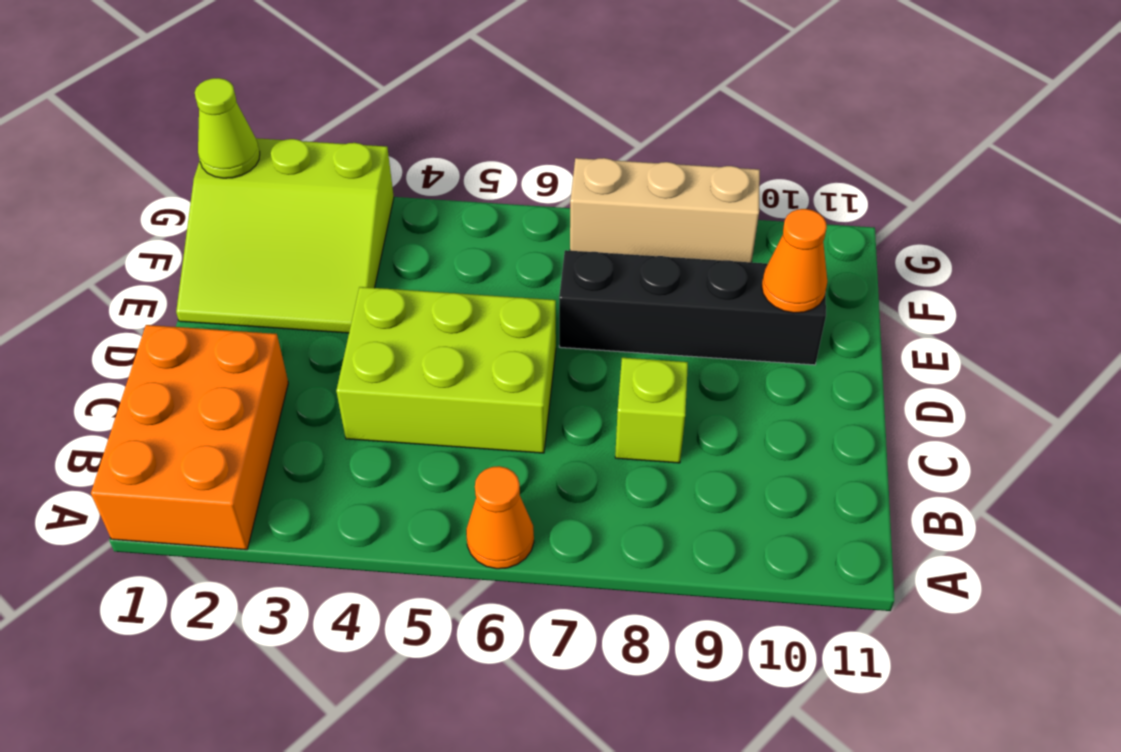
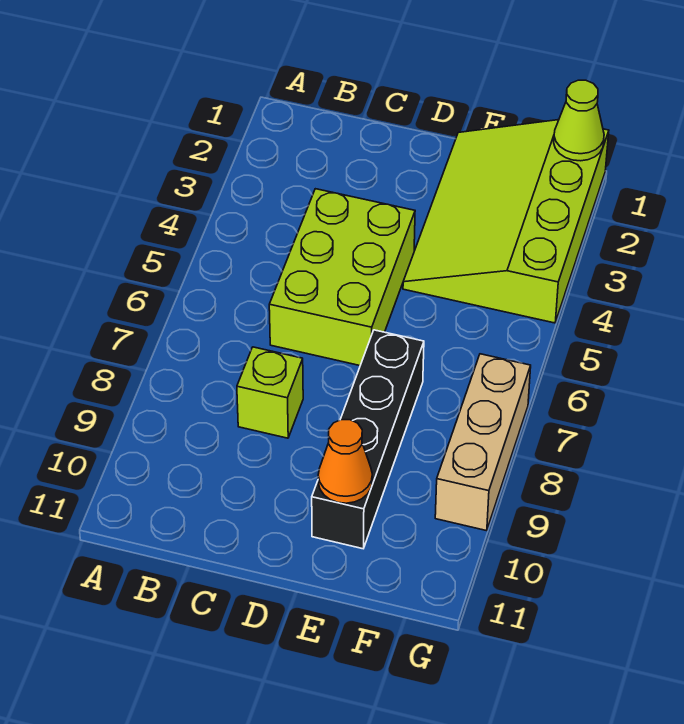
orange 2x3 brick [91,325,288,550] -> none
orange 1x1 cone [466,466,534,569] -> none
lime 3x3 slope [176,138,394,333] -> lime 3x4 slope [403,120,609,323]

